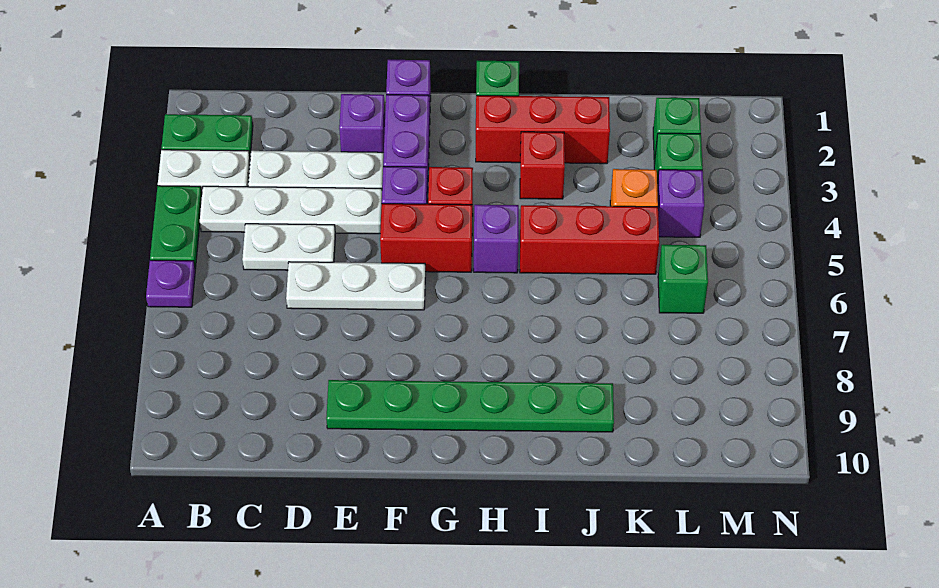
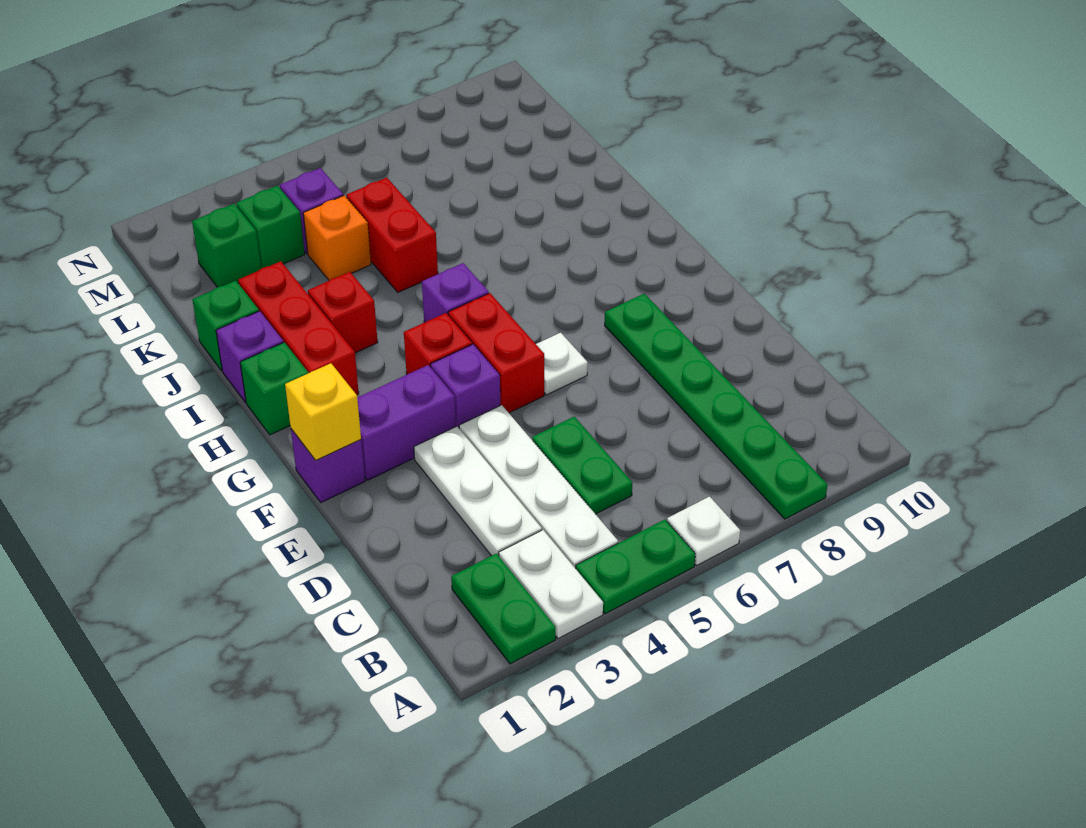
purple 1x1 plate [146,260,195,307] -> white 1x1 plate [667,497,740,565]
white 1x2 plate [242,224,335,270] -> green 1x2 plate [532,417,633,514]
white 1x3 plate [286,262,425,310] -> white 1x1 plate [536,333,588,395]
purple 1x1 brick [339,94,385,152] -> purple 1x1 brick moved to [216,311,284,402]
green 1x6 plate [326,380,614,432] -> green 1x6 plate moved to [605,294,827,519]
none -> yellow 1x1 brick [285,363,361,460]
red 1x3 brick [520,205,659,274] -> red 1x2 brick [347,178,438,292]
green 1x1 brick [658,245,708,313] -> green 1x1 brick moved to [192,281,259,371]

